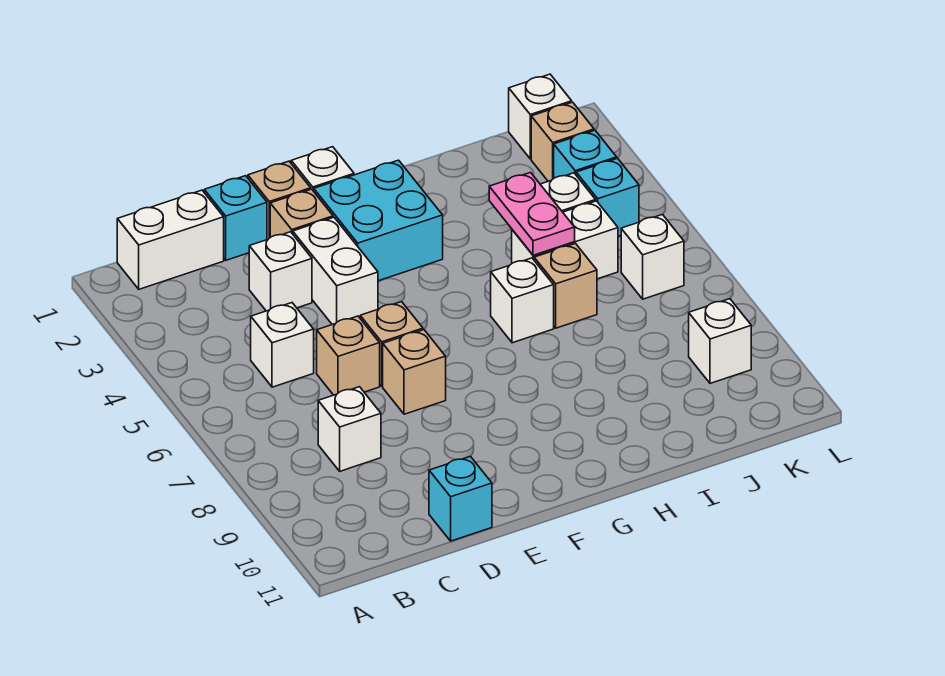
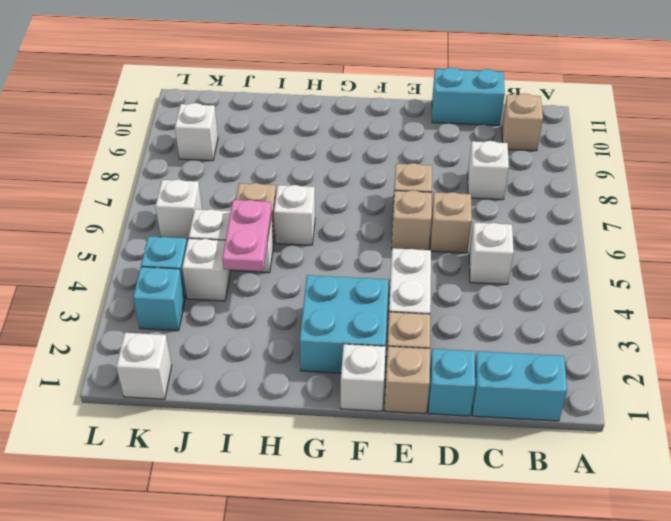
white 1x2 brick [117,190,224,289] -> cyan 1x2 brick [472,351,567,421]
white 1x1 brick [249,232,312,311] -> none
cyan 1x1 brick [429,456,492,541] -> cyan 1x2 brick [432,68,505,126]
tan 1x1 brick [531,102,594,181] -> tan 1x1 brick moved to [502,93,543,151]

